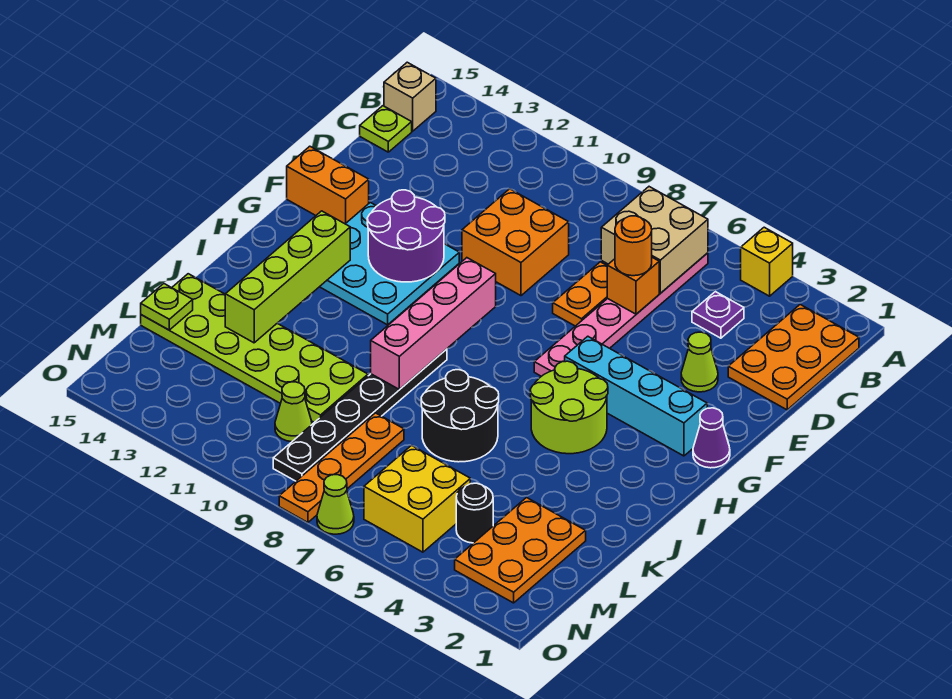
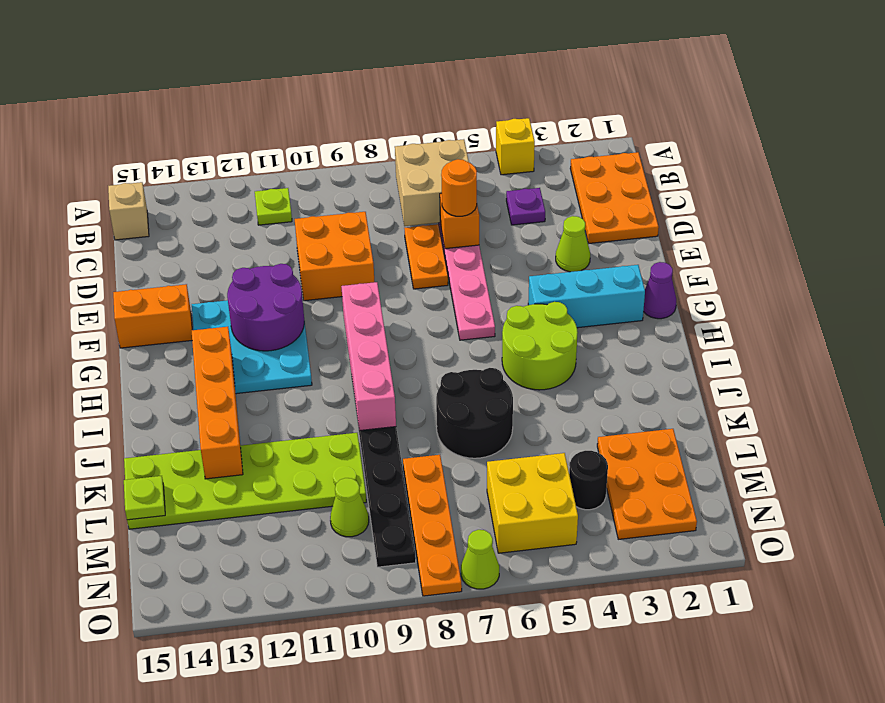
lime 1x1 plate [360,106,412,152] -> lime 1x1 plate moved to [255,188,292,225]
cyan 1x4 brick [565,336,707,456] -> cyan 1x3 brick [528,265,645,328]
lime 1x4 brick [225,211,350,343] -> orange 1x4 brick [192,327,243,479]

